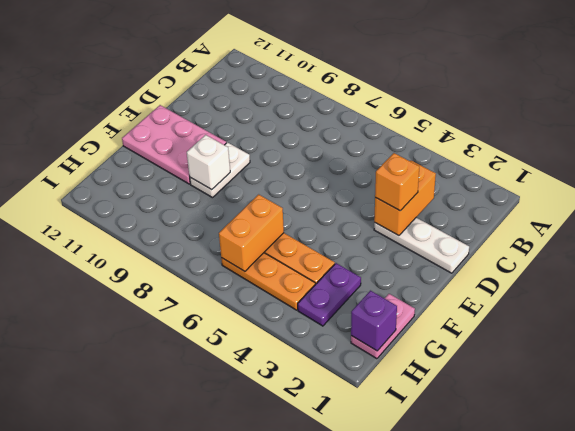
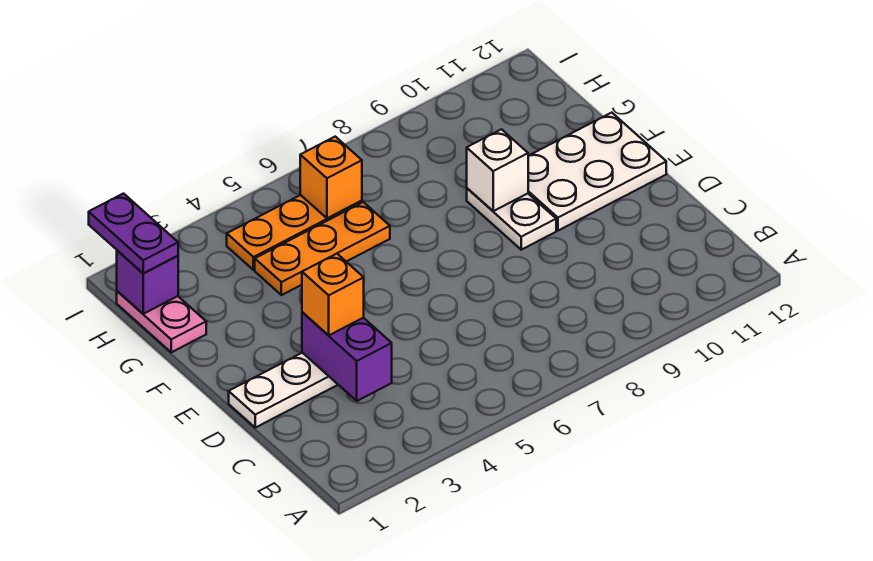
orange 1x2 brick [374,161,436,236] -> purple 1x2 brick [302,312,392,401]
pink 2x3 plate [122,105,226,184] -> white 2x3 plate [528,113,666,231]
purple 1x2 plate [298,263,361,326] -> purple 1x2 plate moved to [89,194,178,273]
orange 1x2 brick [219,194,284,271] -> orange 1x1 brick [300,137,362,218]

